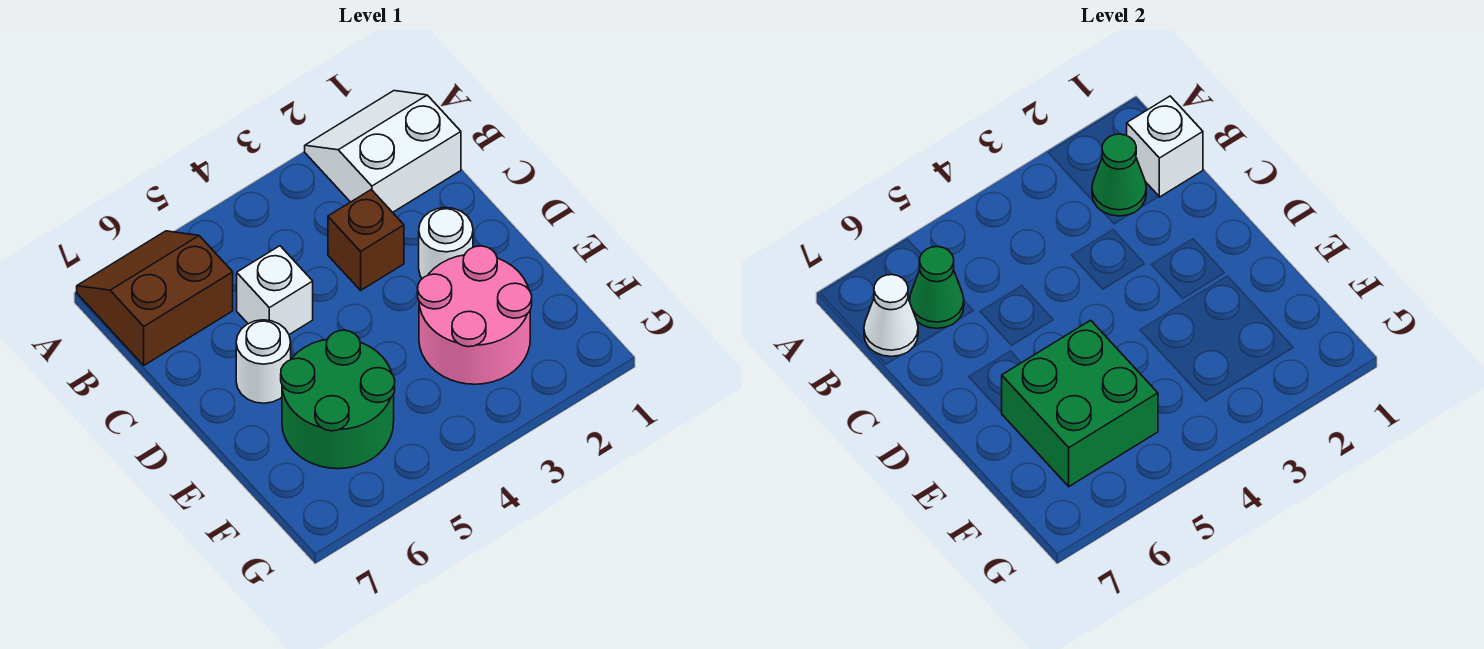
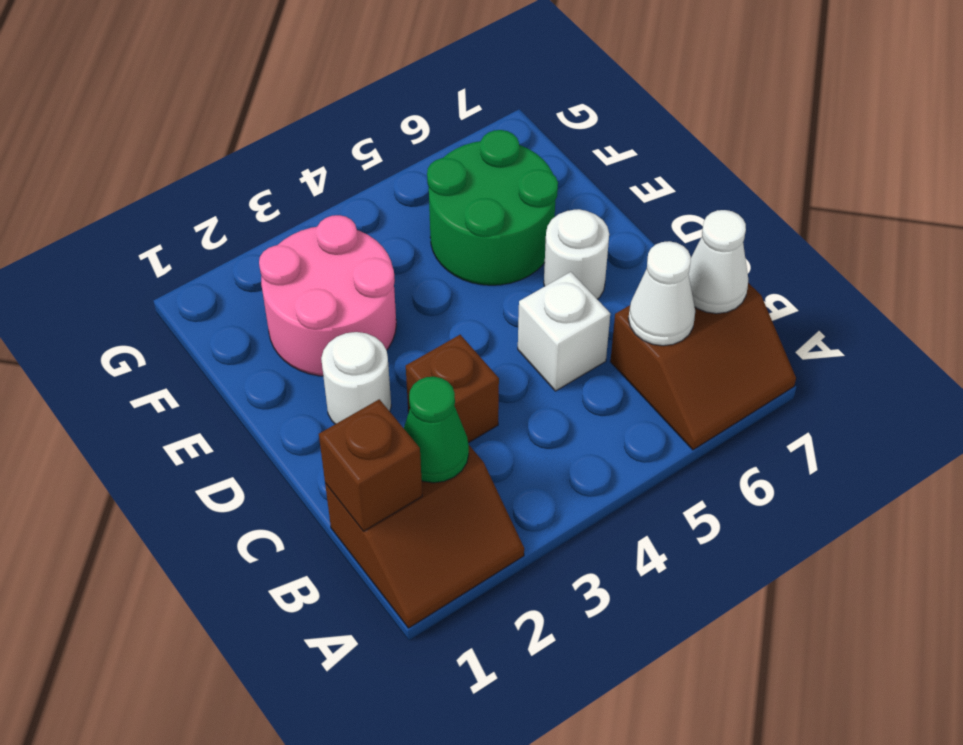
white 2x2 slope [305,91,461,212] -> brown 2x2 slope [325,446,524,628]
white 1x1 brick [1127,96,1203,197] -> brown 1x1 brick [319,399,422,531]
green 1x1 cone [910,247,964,328] -> white 1x1 cone [628,241,695,346]
green 2x2 brick [1002,320,1158,487] -> none

